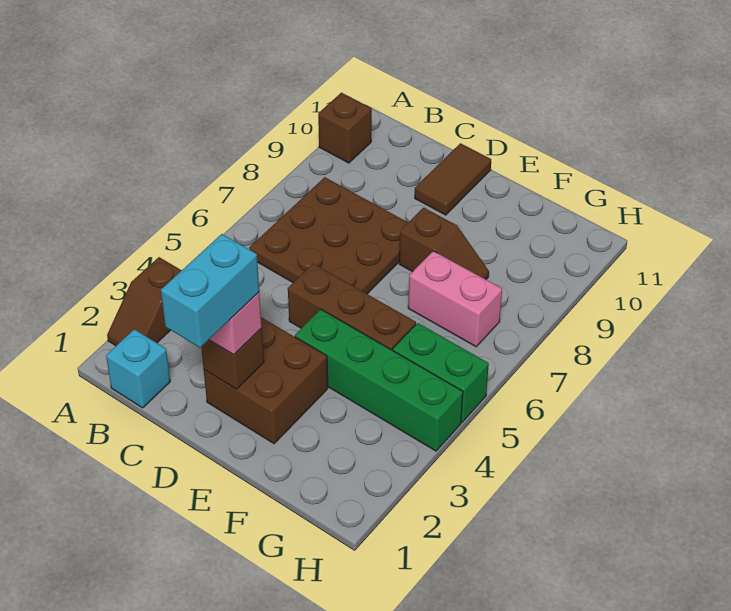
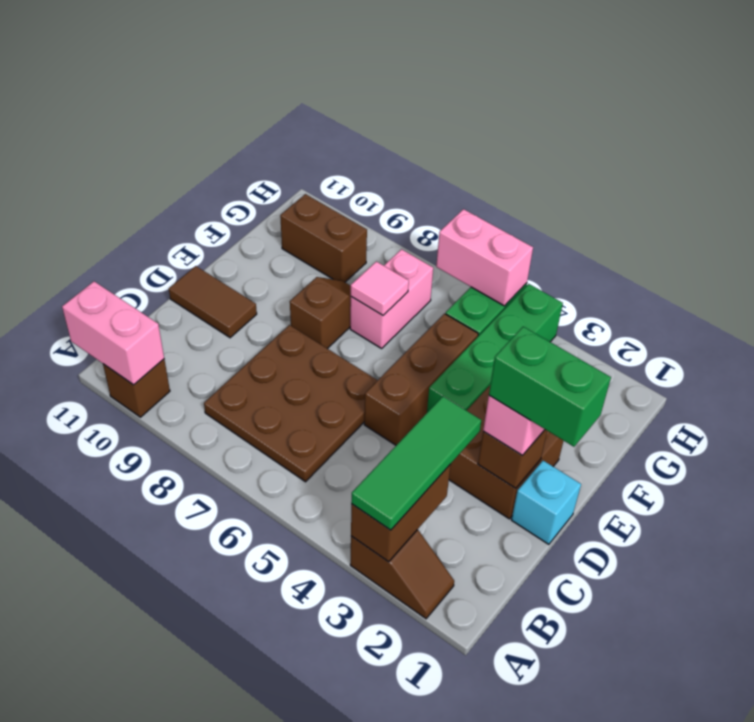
none -> brown 1x2 brick [351,464,451,562]
none -> green 1x3 tile [351,396,481,530]
none -> pink 1x2 brick [62,281,164,385]
cyan 1x1 brick [106,329,170,408] -> cyan 1x1 brick moved to [512,461,581,544]
cyan 1x2 brick [161,234,259,348] -> green 1x2 brick [489,327,611,447]
none -> pink 1x1 tile [351,261,409,315]
none -> brown 1x2 brick [280,194,367,282]
none -> pink 1x2 brick [436,209,533,306]

